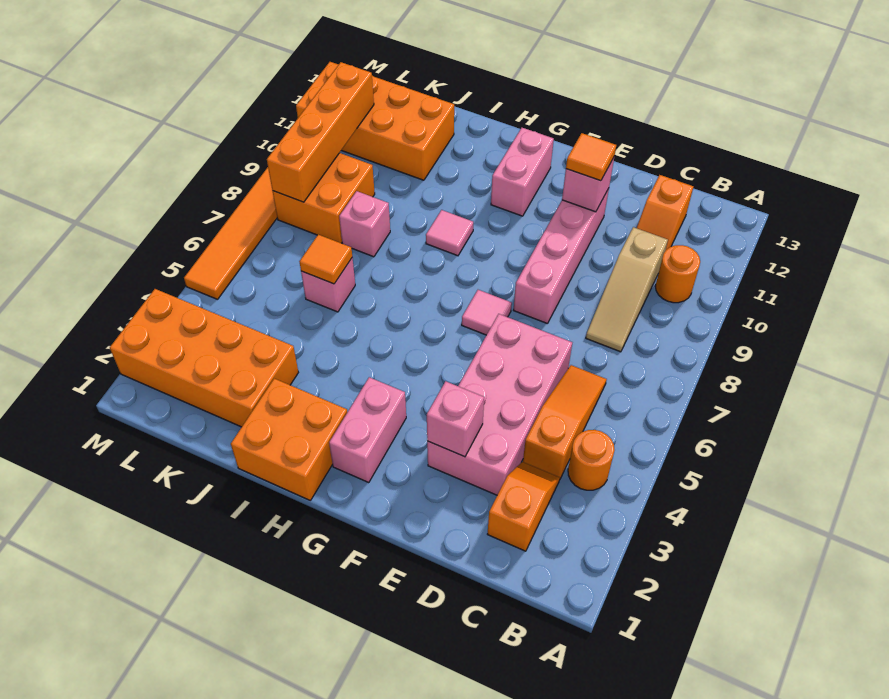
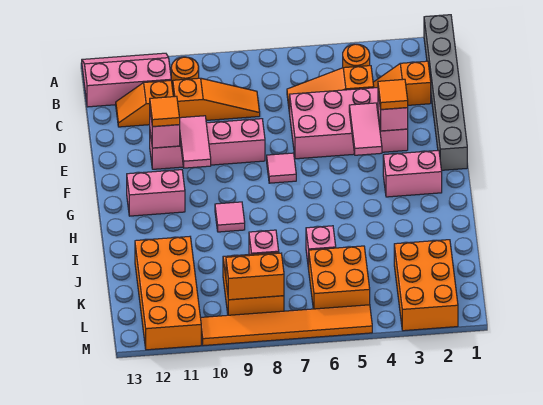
none -> grey 1x6 brick [424,15,467,170]
none -> pink 2x3 slope [82,53,171,107]
tan 1x3 slope [586,227,668,352] -> orange 1x3 slope [173,78,260,120]
orange 1x2 slope [637,175,693,251] -> orange 1x2 slope turned to [116,81,173,127]
none -> pink 1x2 tile [349,103,382,155]
none -> pink 1x2 tile [180,116,211,168]
orange 2x2 brick [231,379,347,500] -> orange 2x2 brick moved to [309,246,370,309]
orange 2x4 brick [110,289,298,427] -> orange 2x3 brick [394,240,458,331]
orange 1x1 tile [299,235,352,284] -> orange 1x1 tile moved to [378,79,408,109]
orange 1x4 brick [267,62,374,202] -> orange 1x2 brick [226,253,284,300]

